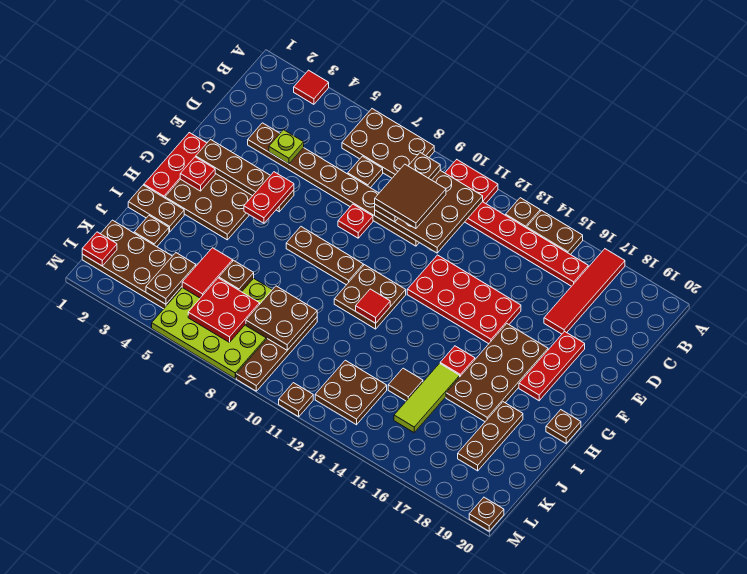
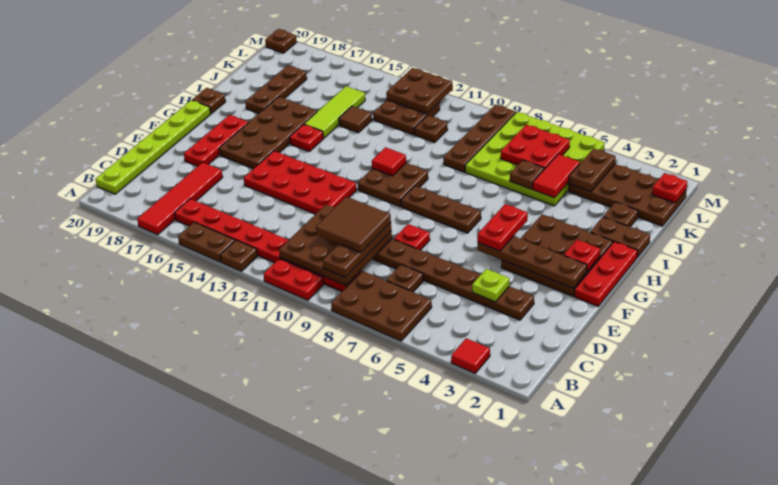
none -> lime 1x6 plate [95,100,211,194]
brown 2x2 plate [246,286,317,350] -> brown 2x2 plate moved to [386,68,453,114]
brown 1x1 plate [279,383,313,417] -> brown 1x1 plate moved to [414,115,447,143]

